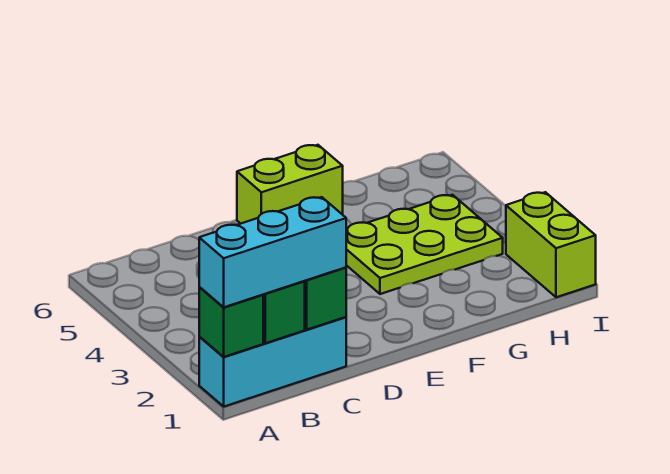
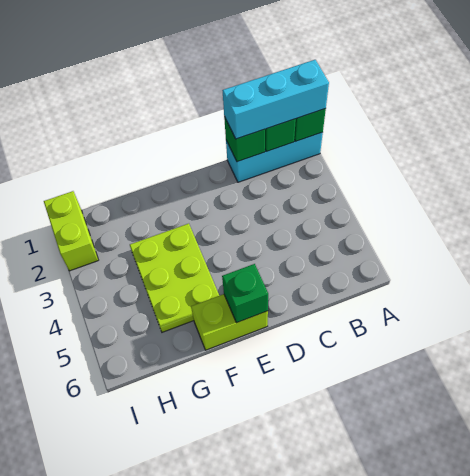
none -> green 1x1 brick [222,264,268,323]
lime 2x3 plate [346,195,503,294] -> lime 2x3 plate turned to [130,224,219,332]

